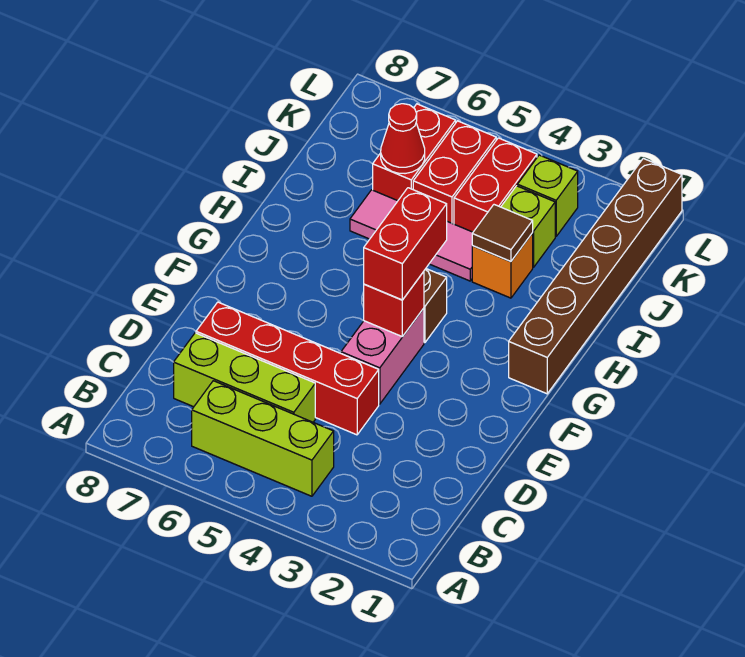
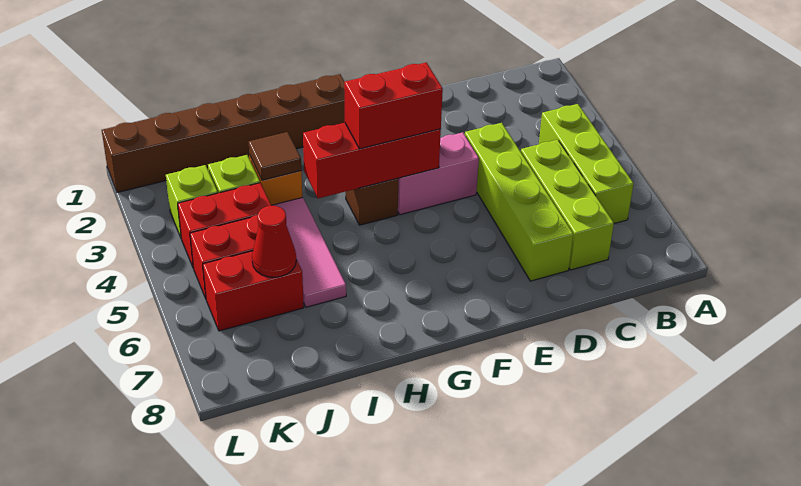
red 1x4 brick [196,302,379,435] -> lime 1x4 brick [465,123,573,281]
red 1x1 brick [364,272,424,337] -> red 1x3 brick [303,123,441,198]

